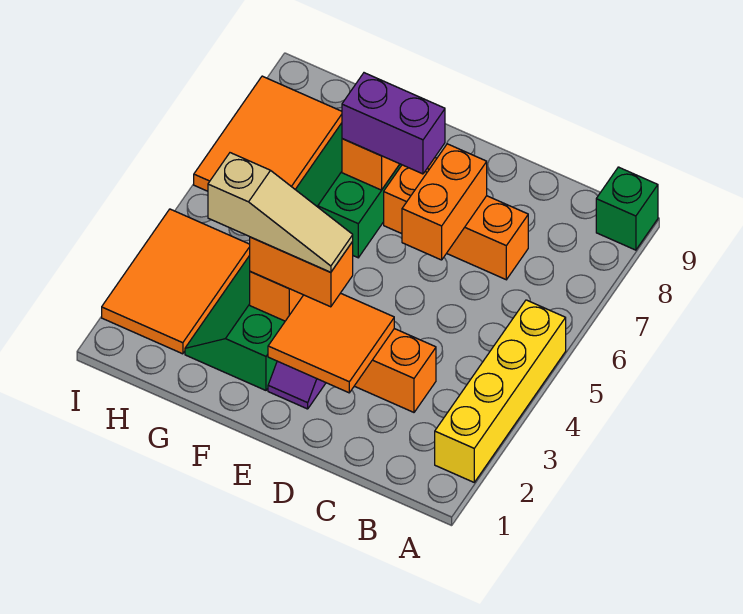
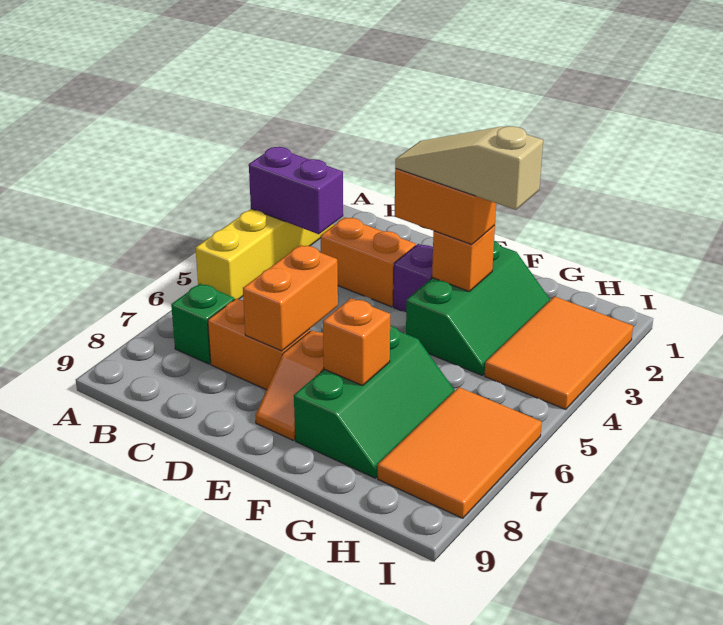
green 1x1 brick [596,167,658,250] -> green 1x1 brick moved to [171,284,235,364]
orange 2x2 tile [268,293,394,393] -> none
purple 1x2 brick [342,73,445,174] -> purple 1x2 brick moved to [249,147,343,234]

